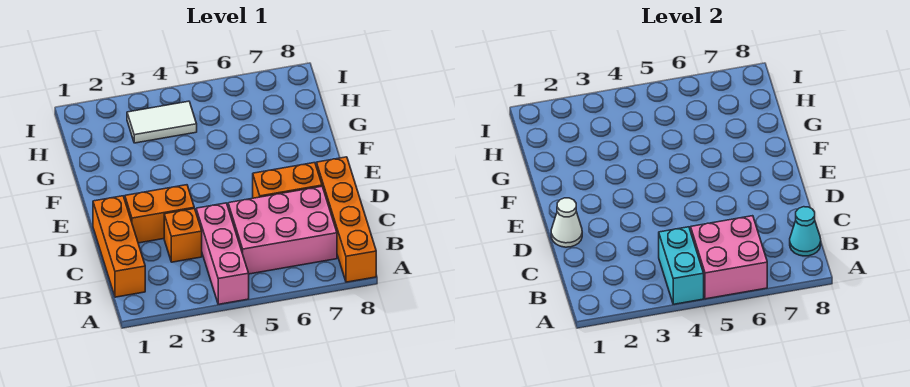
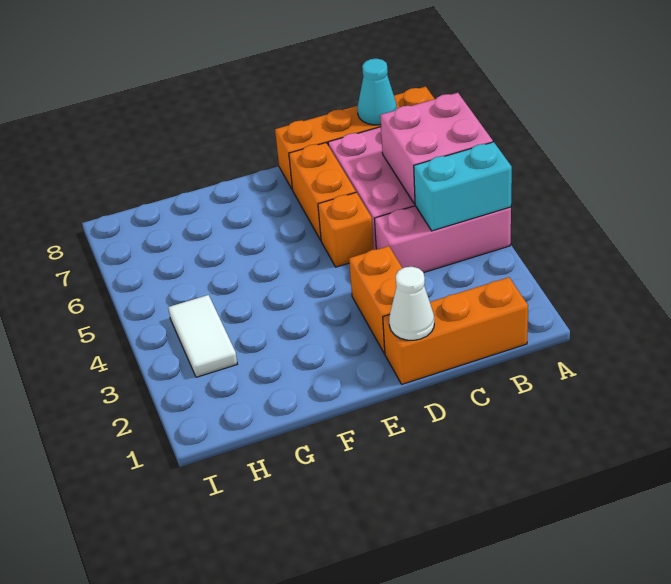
orange 1x1 brick [164,209,202,262] -> orange 1x1 brick moved to [318,192,374,267]

